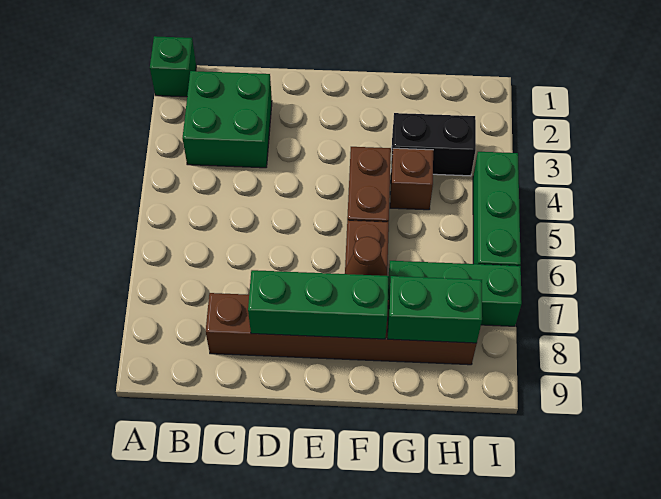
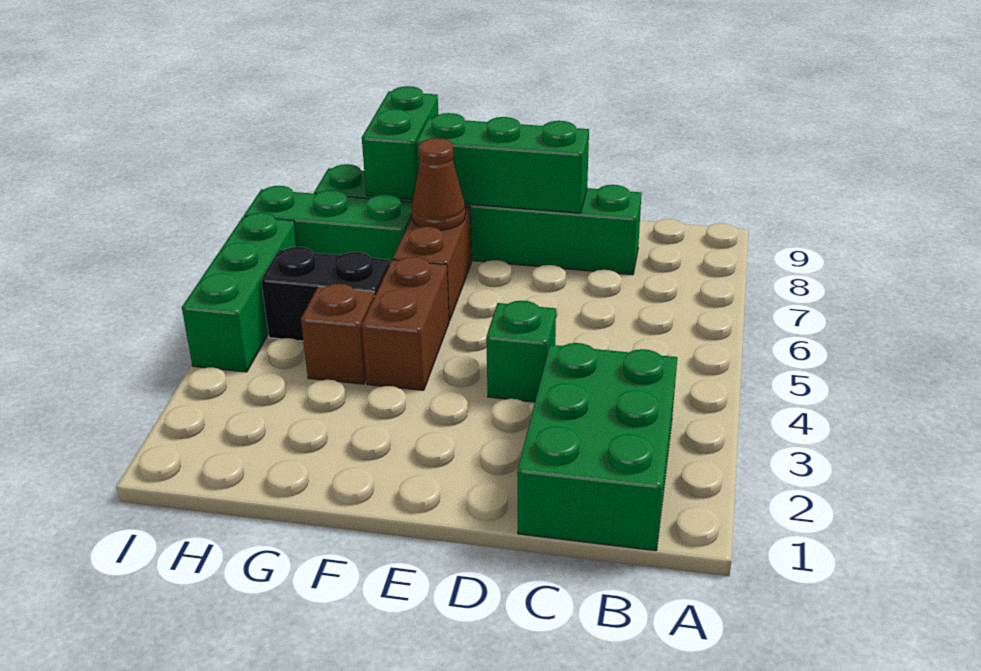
green 1x1 brick [150,36,196,97] -> green 1x1 brick moved to [486,301,556,402]
green 2x2 brick [183,71,272,168] -> green 2x3 brick [517,343,677,551]
brown 1x6 brick [206,293,477,365] -> green 1x6 brick [314,164,642,275]
black 1x2 brick [391,113,476,176] -> black 1x2 brick moved to [261,247,390,341]
green 1x2 brick [388,276,482,343] -> green 1x2 brick turned to [362,86,438,200]

